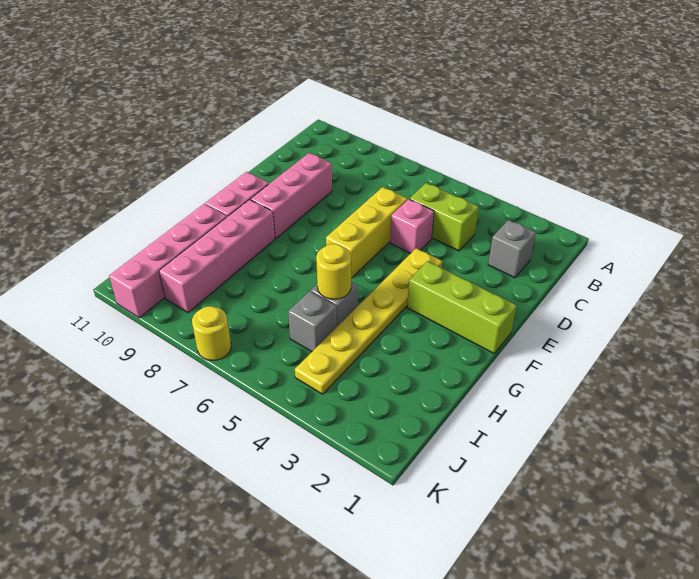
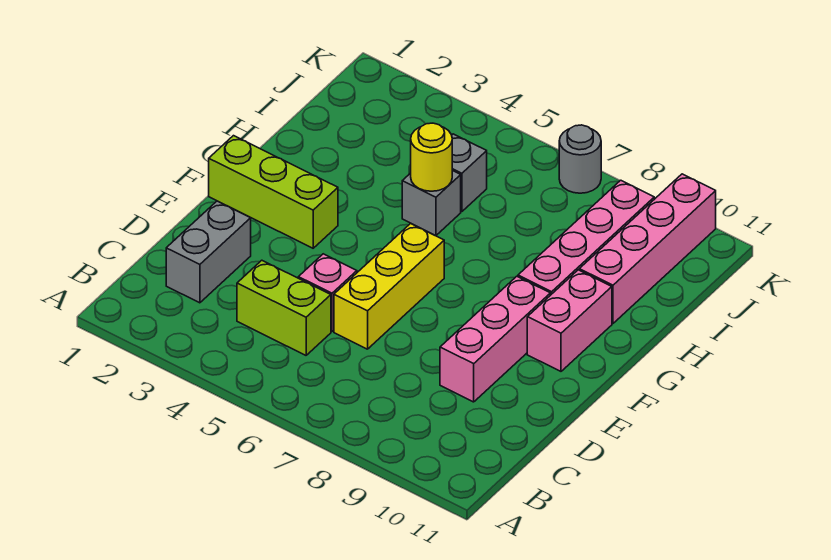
grey 1x1 brick [488,220,536,278] -> grey 1x2 brick [166,201,251,303]
yellow 1x6 plate [295,248,442,394] -> none
yellow 1x1 round brick [192,306,231,361] -> grey 1x1 round brick [559,125,601,193]

